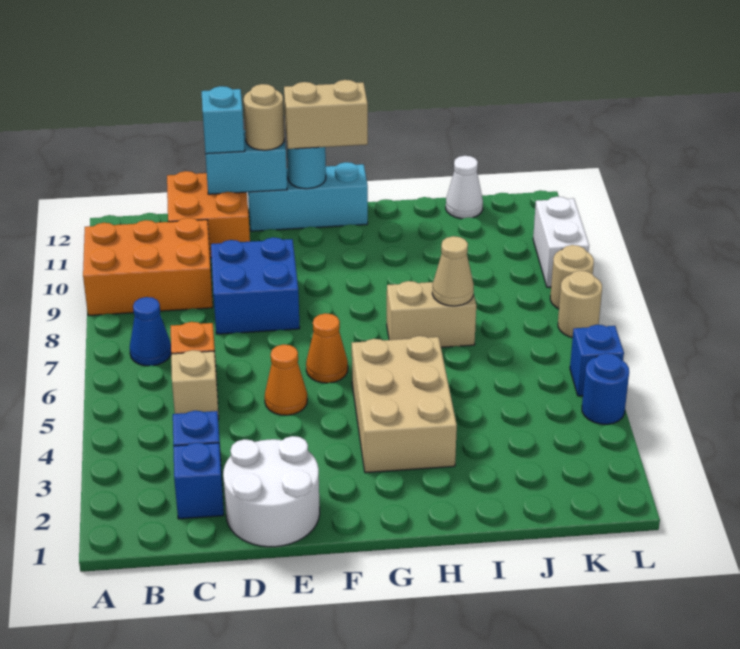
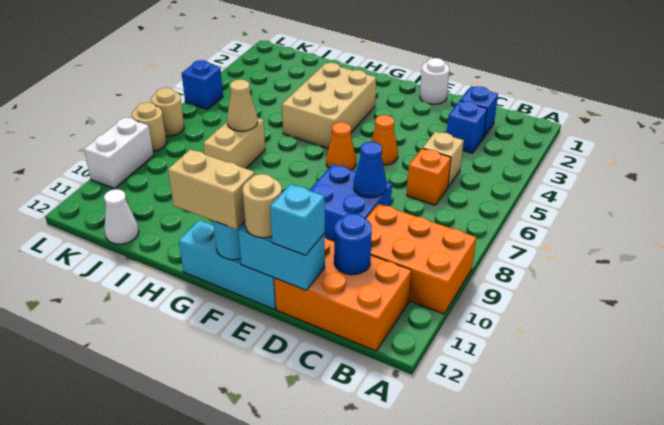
blue 1x1 cone [130,297,171,366] -> blue 1x1 cone moved to [354,142,387,198]
orange 2x2 brick [167,171,250,258] -> orange 2x3 brick [274,238,411,351]
white 2x2 round brick [223,436,320,547] -> white 1x1 round brick [420,58,449,104]
tan 1x2 brick [387,281,476,347] -> tan 1x2 brick turned to [203,118,265,169]
blue 1x1 round brick [582,353,629,424] -> blue 1x1 round brick moved to [334,214,372,275]

